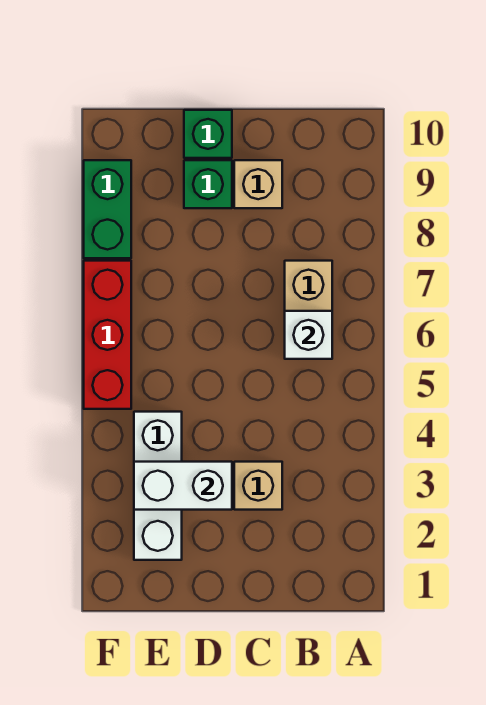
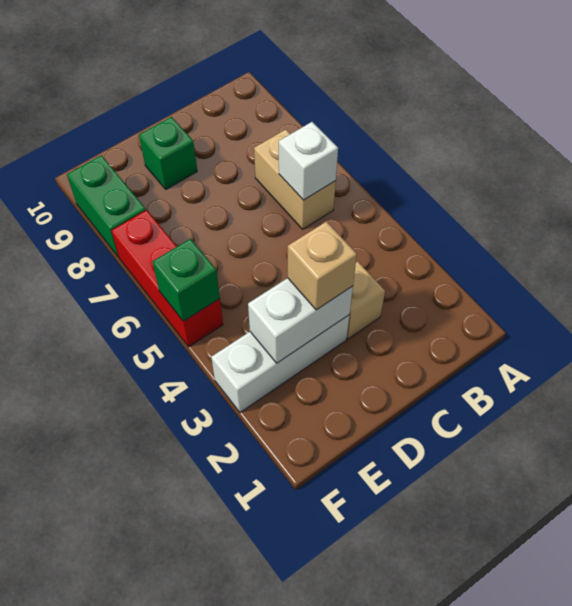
tan 1x1 brick [234,160,282,208] -> tan 1x1 brick moved to [288,222,357,310]
green 1x1 brick [184,110,232,158] -> green 1x1 brick moved to [153,239,220,321]
white 1x3 brick [134,412,182,560] -> white 1x3 brick turned to [211,315,349,413]

